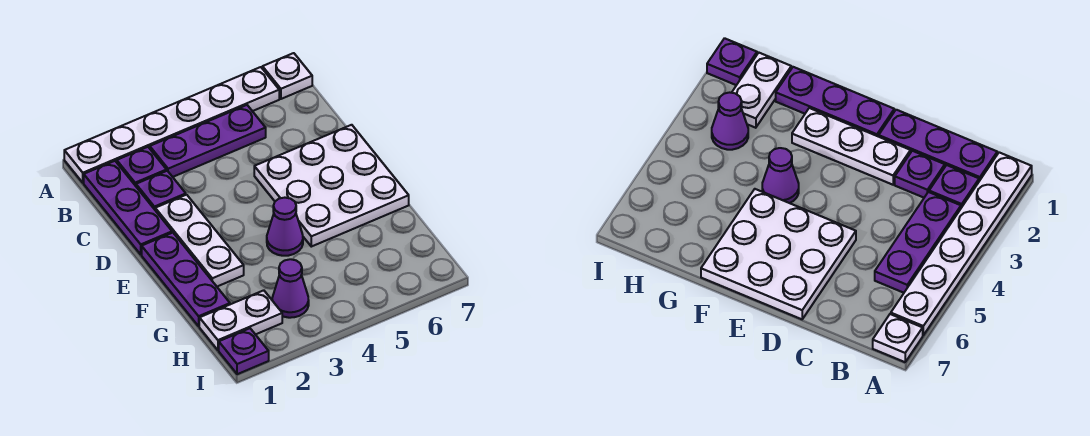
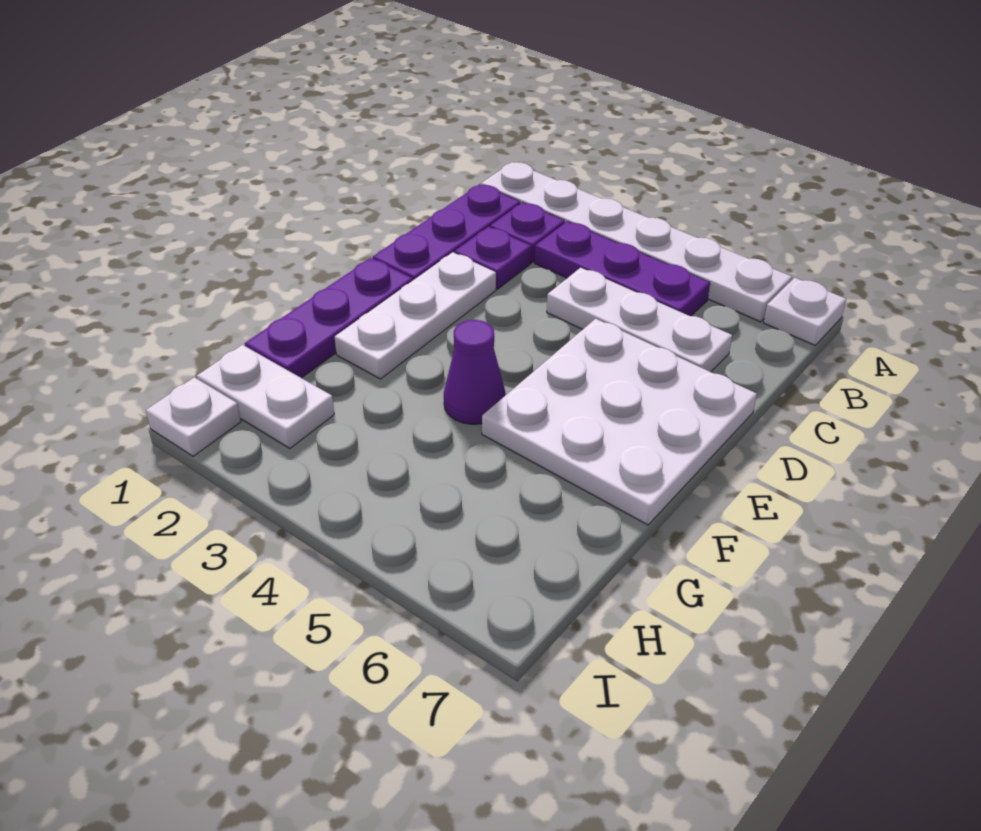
none -> white 1x3 plate [547,268,732,372]
purple 1x1 cone [272,259,309,318] -> none
purple 1x1 plate [219,328,269,374] -> white 1x1 plate [146,377,241,456]

